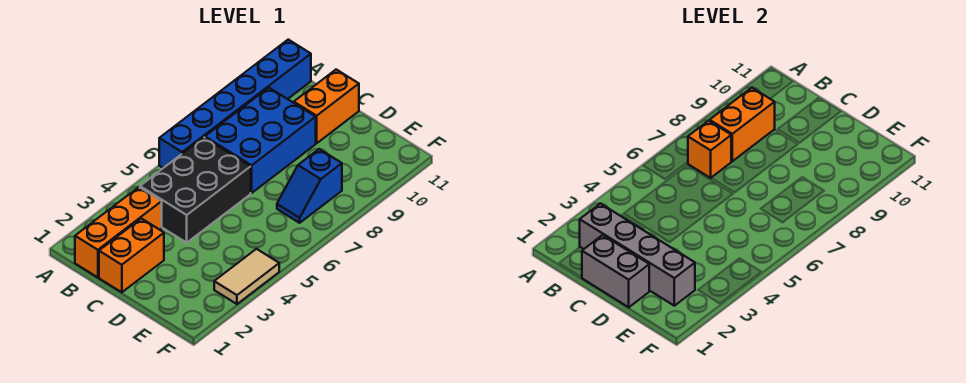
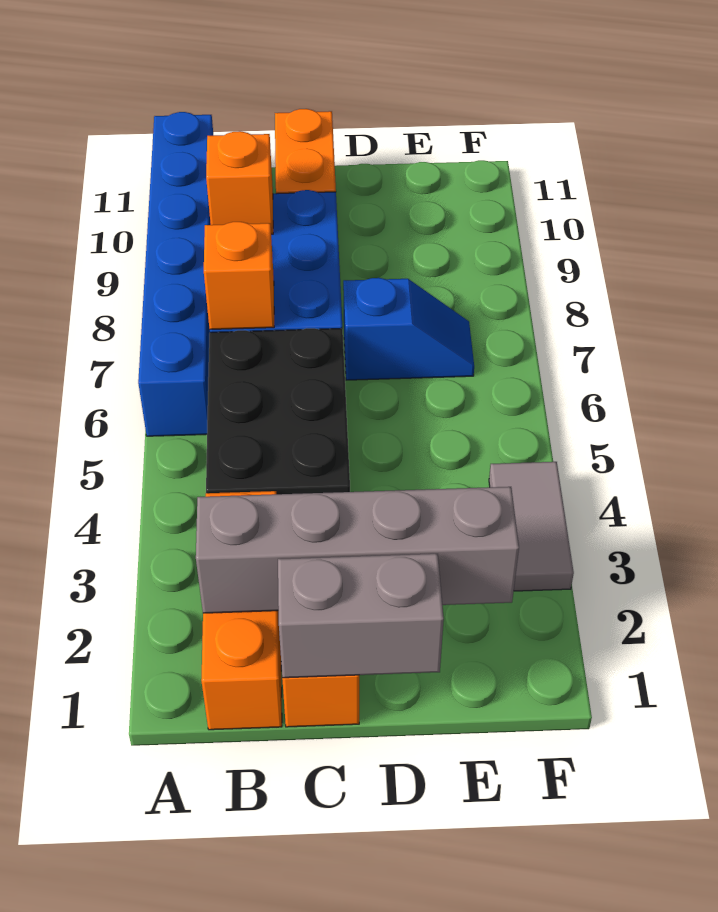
orange 1x2 brick [710,88,775,161] -> orange 1x1 brick [206,131,273,234]
blue 1x2 slope [277,149,342,223] -> blue 1x2 slope turned to [343,278,474,380]
tan 1x2 tile [214,249,279,304] -> grey 1x2 tile [489,462,574,591]

